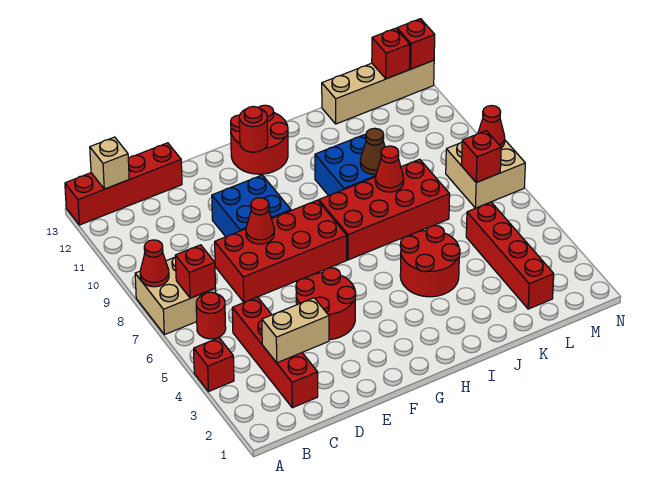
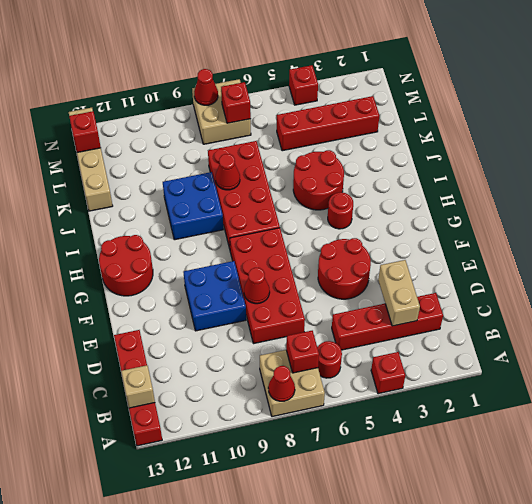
red 1x1 round brick [239,106,268,152] -> red 1x1 round brick moved to [328,192,353,229]
brown 1x1 cone [360,128,385,174] -> none
red 1x1 brick [397,19,435,69] -> red 1x1 brick moved to [289,65,318,105]

